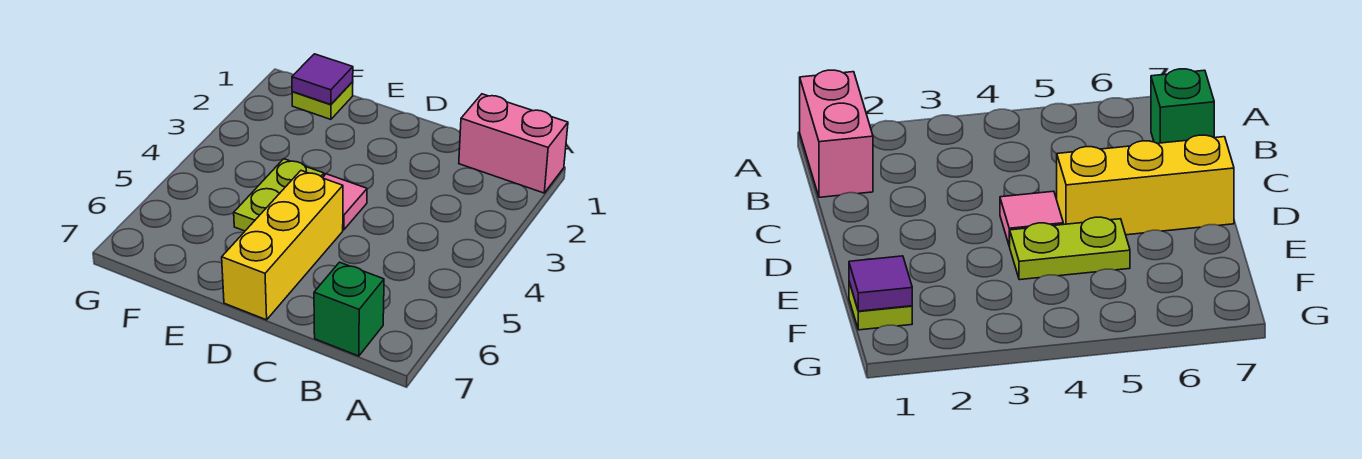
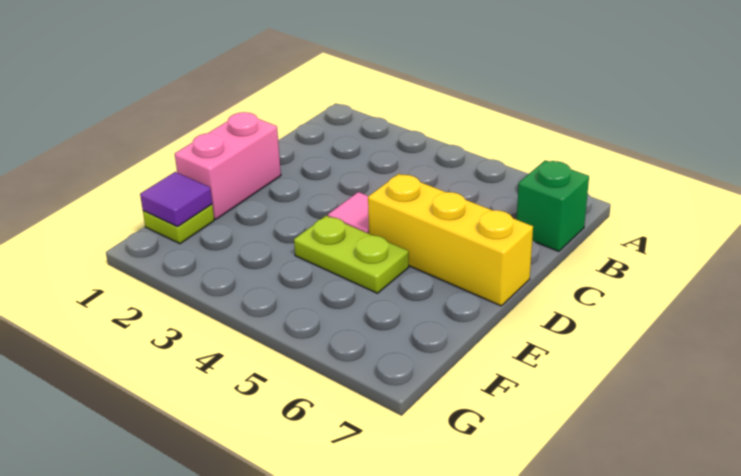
pink 1x2 brick [459,94,568,193] -> pink 1x2 brick moved to [175,112,281,219]

